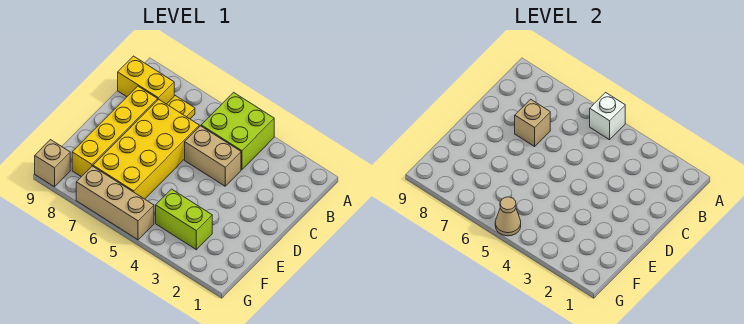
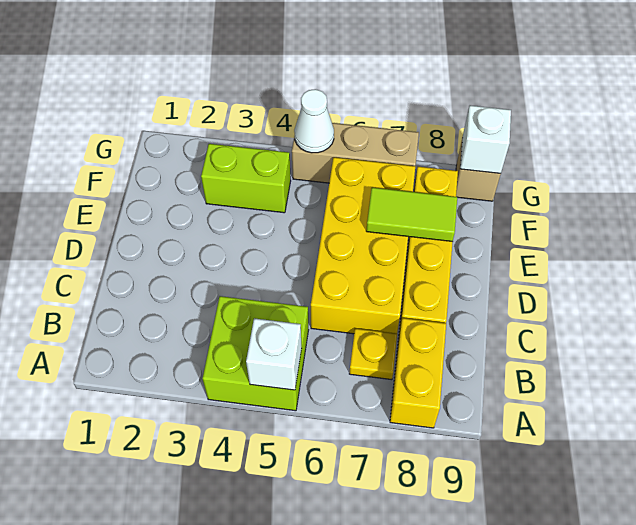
yellow 1x2 brick [118,56,174,104] -> yellow 1x2 brick turned to [390,318,446,428]
tan 1x2 brick [185,126,241,186] -> none
tan 1x1 brick [515,99,550,146] -> none
none -> lime 1x2 tile [366,187,457,242]
tan 1x1 cone [495,197,521,236] -> white 1x1 cone [294,89,334,153]
none -> white 1x1 brick [460,105,511,174]

